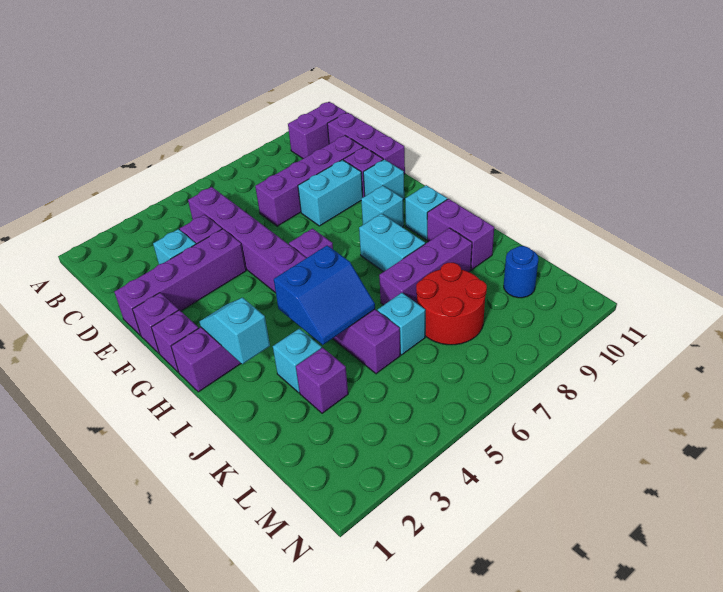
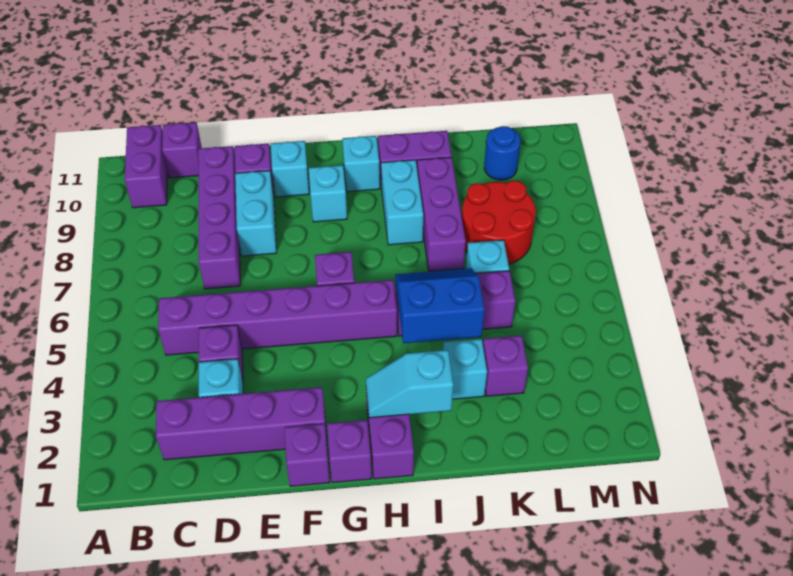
purple 1x3 brick [327,112,405,174] -> purple 1x1 brick [162,123,202,178]
purple 1x4 brick [114,229,246,336] -> purple 1x4 brick turned to [156,387,327,460]
cyan 1x2 brick [359,213,425,272] -> cyan 1x2 brick turned to [381,160,423,245]
blue 2x2 slope [274,245,375,345] -> blue 2x2 slope turned to [395,268,484,343]

